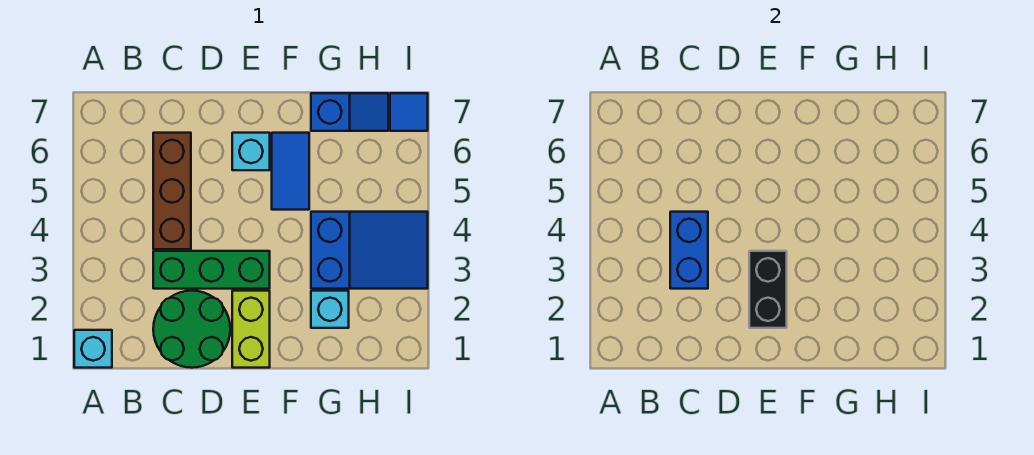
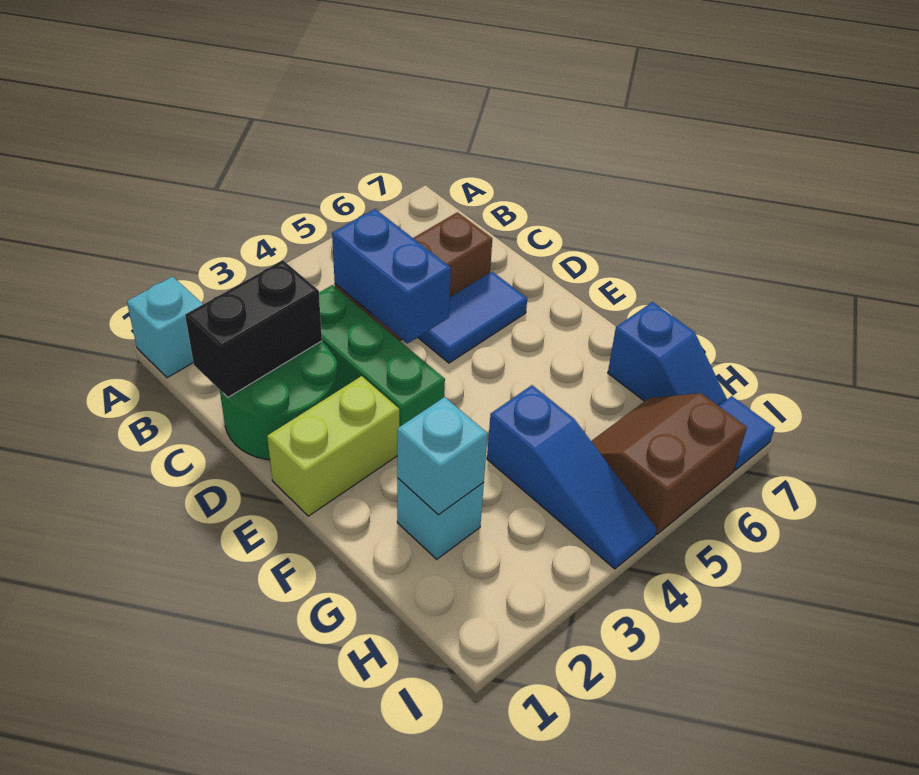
blue 1x2 brick [670,212,708,289] -> blue 1x2 brick turned to [332,209,451,344]
black 1x2 brick [749,251,787,328] -> black 1x2 brick moved to [185,260,322,397]
cyan 1x1 brick [232,133,270,170] -> cyan 1x1 brick moved to [397,397,488,515]
blue 1x2 tile [272,133,309,210] -> blue 1x2 tile moved to [418,272,527,363]
blue 2x3 slope [311,212,428,289] -> blue 1x3 slope [487,385,657,569]
none -> brown 2x2 slope [591,393,747,535]

